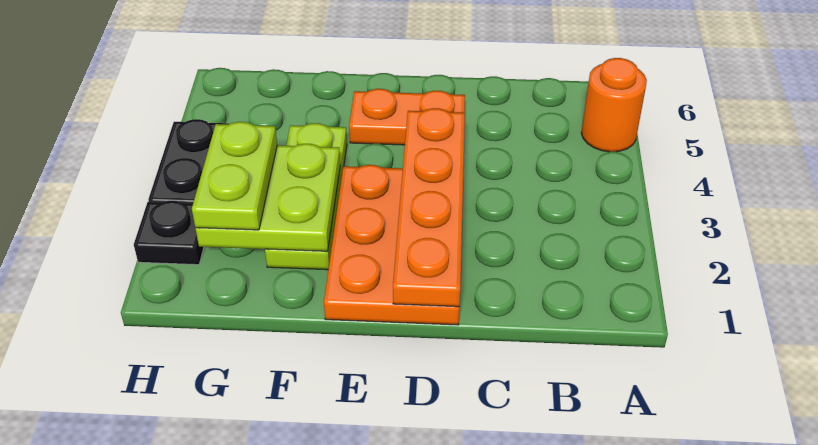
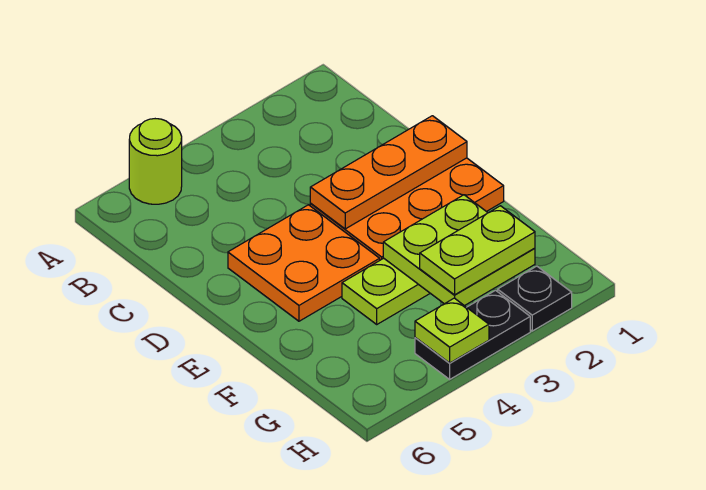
orange 1x1 round brick [581,58,647,152] -> lime 1x1 round brick [129,119,182,204]
orange 1x4 plate [393,108,465,307] -> orange 1x3 plate [310,116,467,229]
orange 1x2 plate [349,89,465,145] -> orange 2x2 plate [228,205,380,321]
none -> lime 1x1 plate [415,298,489,363]

